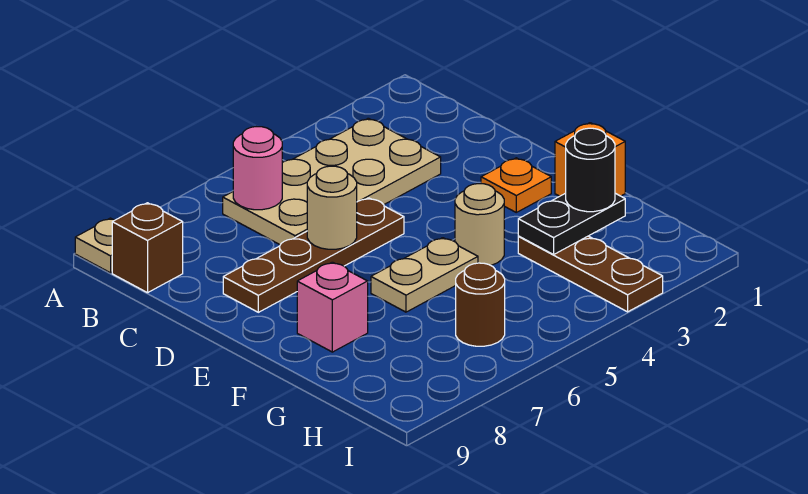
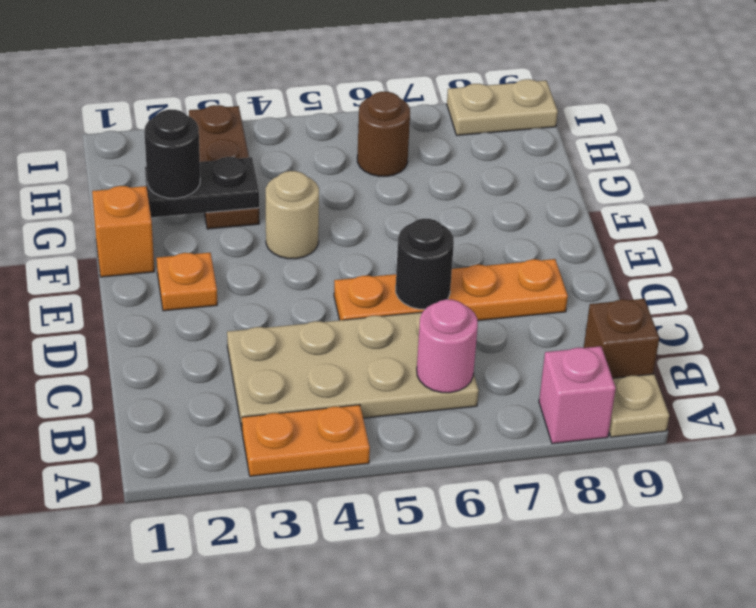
none -> orange 1x2 plate [242,405,370,476]
brown 1x4 plate [223,198,404,312] -> orange 1x4 plate [334,259,568,321]
tan 1x1 round brick [307,166,357,249] -> black 1x1 round brick [396,219,454,309]
tan 1x2 plate [371,238,478,312] -> tan 1x2 plate moved to [447,79,558,135]
pink 1x1 brick [297,262,368,352] -> pink 1x1 brick moved to [539,346,616,444]

